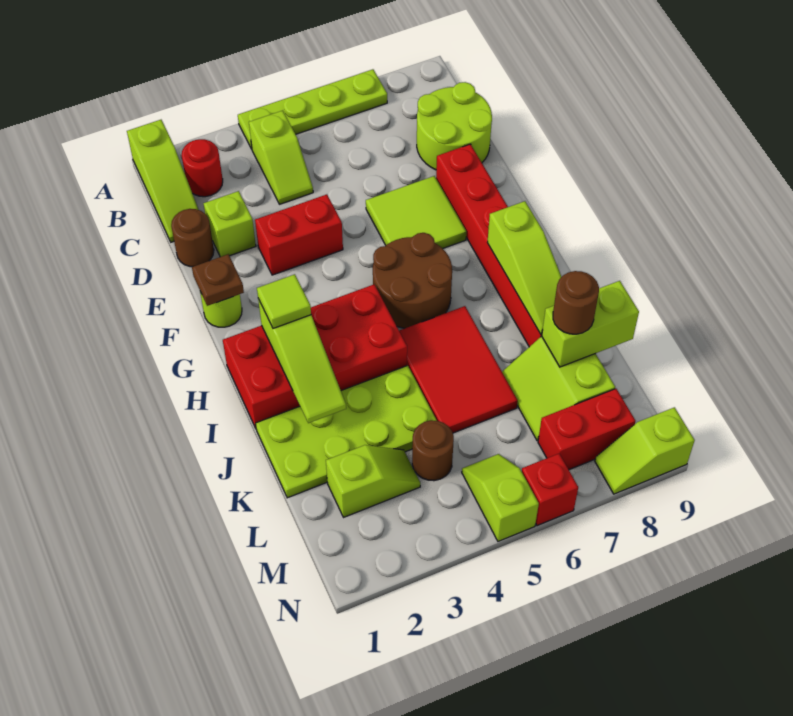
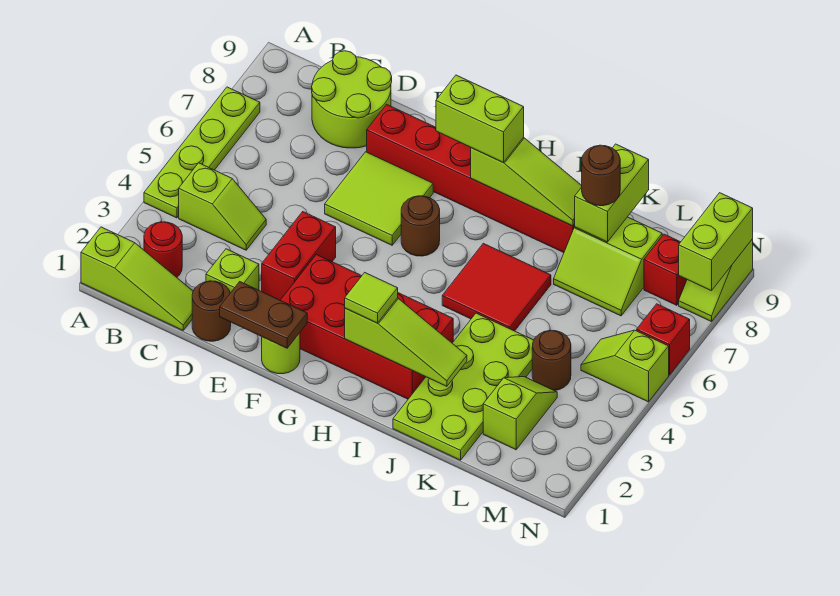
brown 1x1 plate [192,254,244,306] -> brown 1x2 plate [220,282,307,348]
brown 2x2 round brick [373,233,452,328] -> brown 1x1 round brick [401,196,440,256]
none -> lime 1x2 brick [436,75,524,162]
red 2x4 brick [223,284,407,428] -> red 2x4 brick turned to [280,254,453,399]
red 2x3 tile [399,306,518,433] -> red 2x2 tile [442,243,551,331]
red 1x2 brick [538,389,635,470] -> red 1x1 brick [644,234,687,305]
none -> lime 1x2 brick [679,193,753,291]

